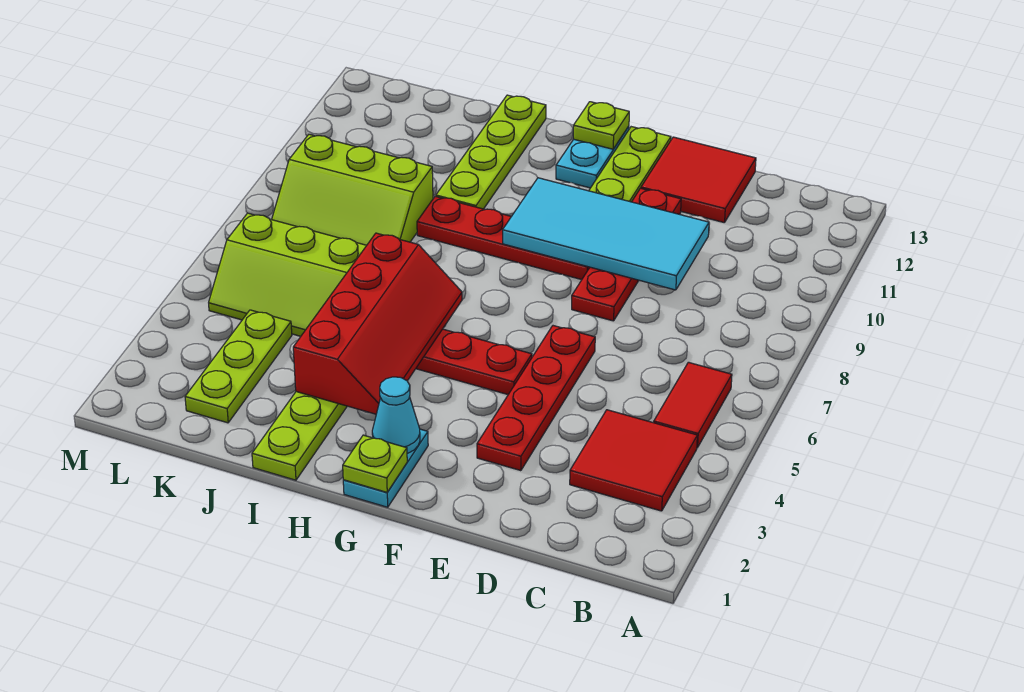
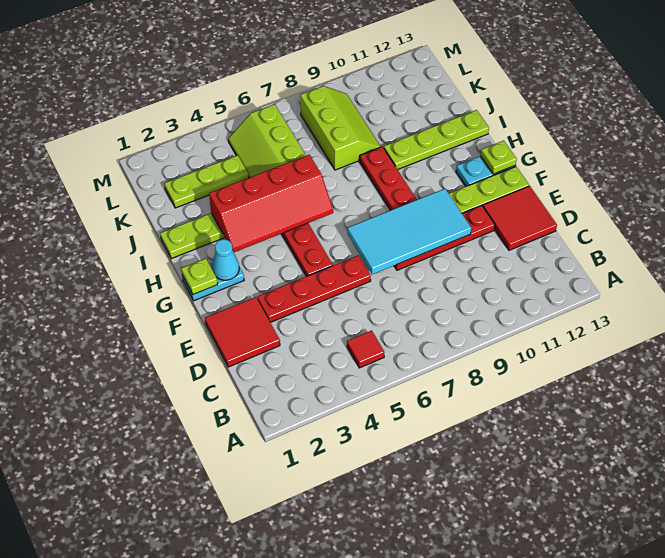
red 2x2 tile [570,410,697,511] -> red 2x2 tile moved to [205,297,280,367]
red 1x2 tile [654,362,732,448] -> red 1x1 tile [347,331,384,368]
cyan 2x4 tile [503,178,709,290] -> cyan 2x4 tile turned to [347,189,471,274]
lime 2x3 slope [272,134,433,245] -> lime 2x3 slope turned to [300,86,381,170]

